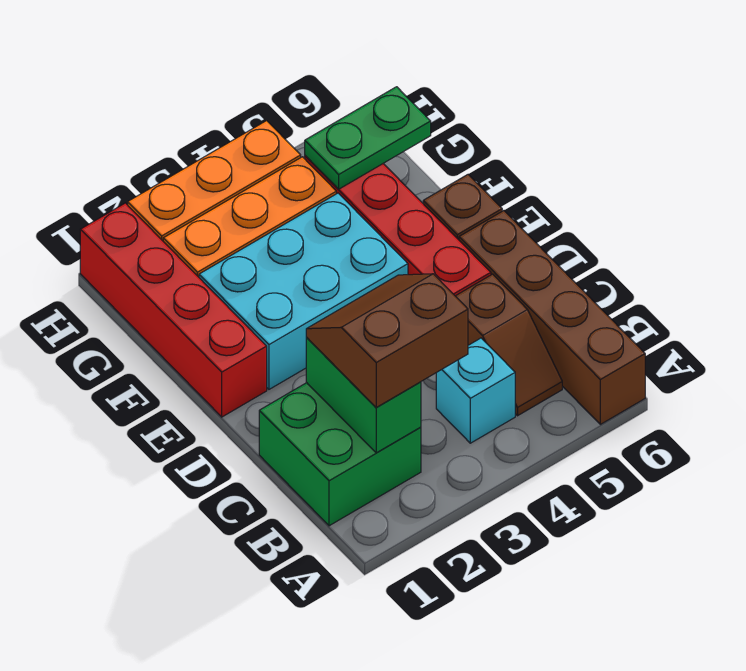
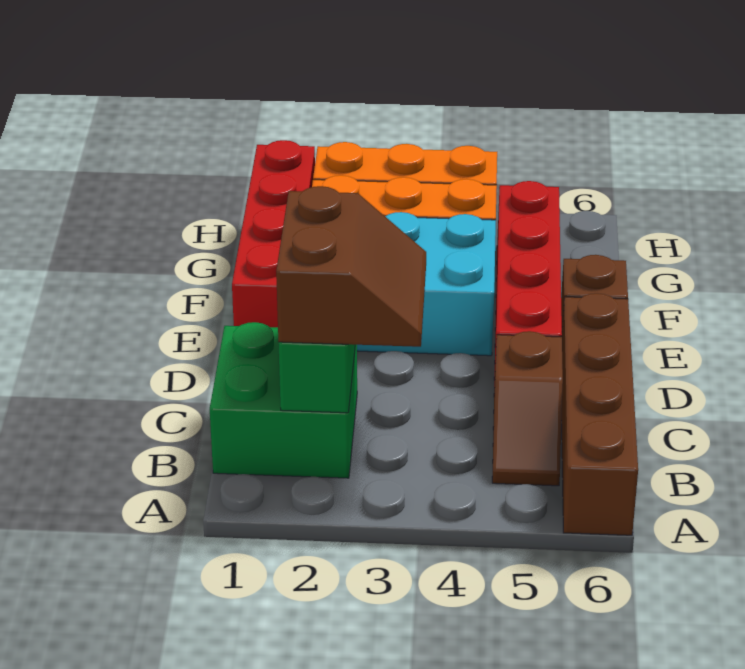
brown 2x2 slope [306,274,468,408] -> brown 2x2 slope turned to [276,186,426,347]
cyan 1x1 brick [436,338,515,443] -> none
green 1x2 plate [305,87,431,189] -> none

